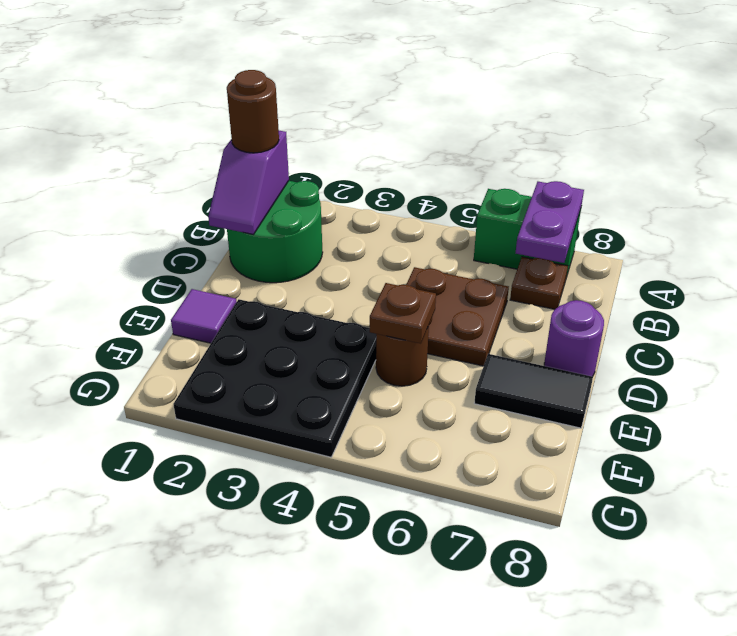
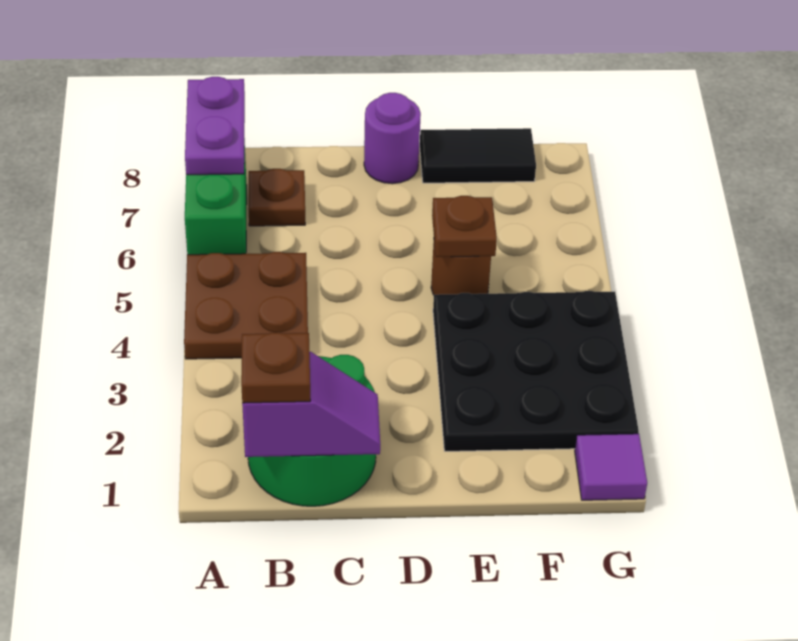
purple 1x2 plate [516,181,584,263] -> purple 1x2 plate turned to [185,77,245,175]
brown 1x1 round brick [227,70,279,153] -> brown 1x1 plate [241,333,310,403]
brown 2x2 plate [406,267,509,366] -> brown 2x2 plate moved to [184,252,308,359]
purple 1x1 tile [171,289,236,343] -> purple 1x1 tile moved to [575,434,647,500]
black 1x2 tile [474,354,593,428] -> black 1x2 tile turned to [419,128,536,183]

